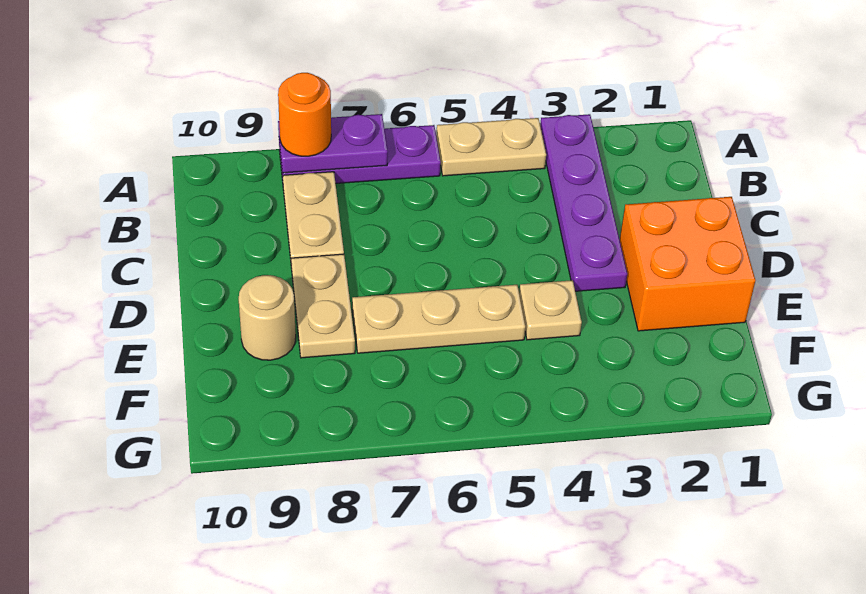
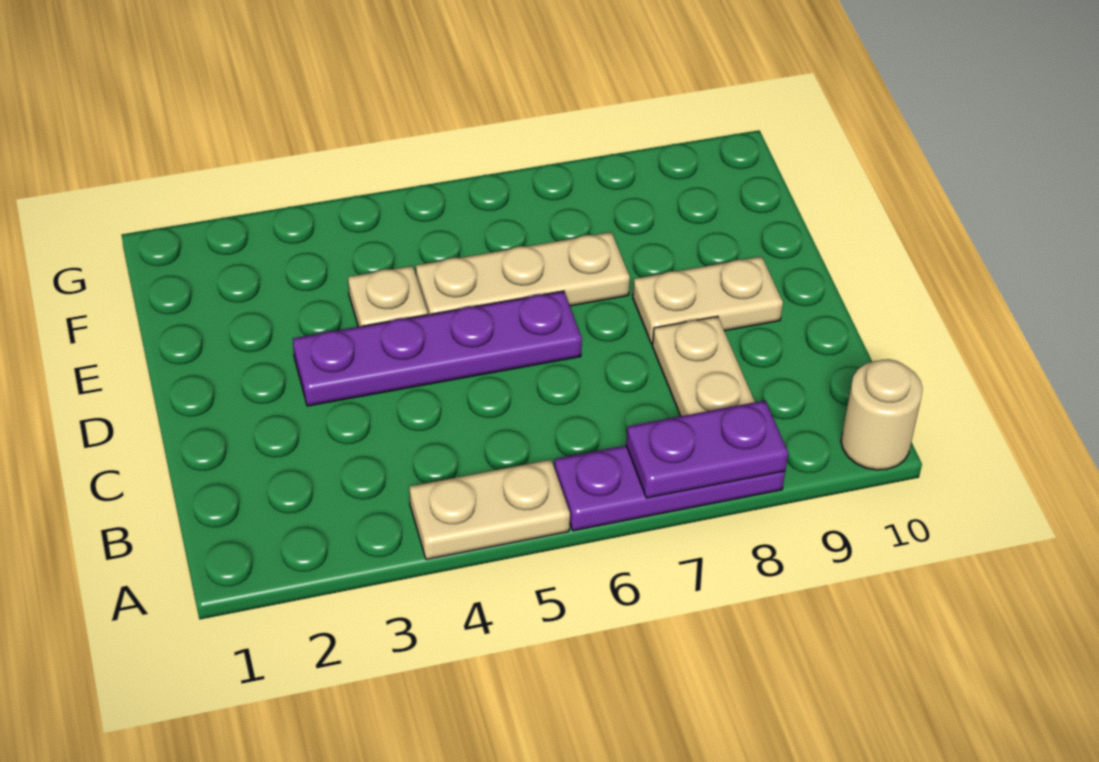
purple 1x4 plate [540,114,627,291] -> purple 1x4 plate turned to [293,291,582,406]
orange 1x1 round brick [278,73,331,156] -> none
orange 2x2 brick [620,197,755,331] -> none
tan 1x2 plate [291,254,355,358] -> tan 1x2 plate turned to [633,256,783,344]
tan 1x1 round brick [239,275,296,360] -> tan 1x1 round brick moved to [841,359,923,470]

